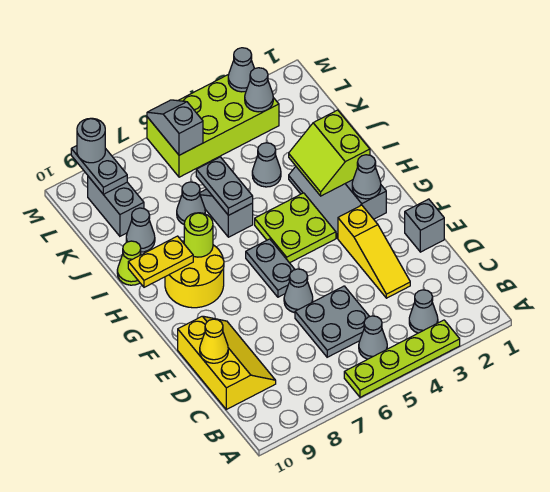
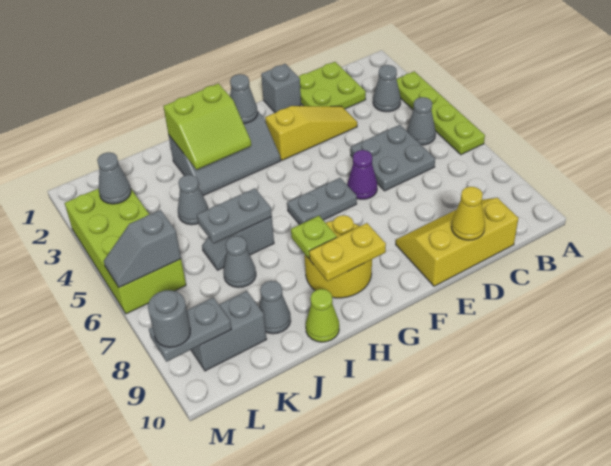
grey 1x1 cone [284,269,313,313] -> purple 1x1 cone [347,150,377,199]
lime 2x2 plate [255,193,336,263] -> lime 2x2 plate moved to [299,62,366,109]
lime 1x1 round brick [184,213,213,257] -> lime 1x1 plate [291,216,337,258]
yellow 1x2 plate [128,236,193,287] -> yellow 1x2 plate turned to [309,223,386,281]
grey 1x1 cone [228,48,254,92] -> none

